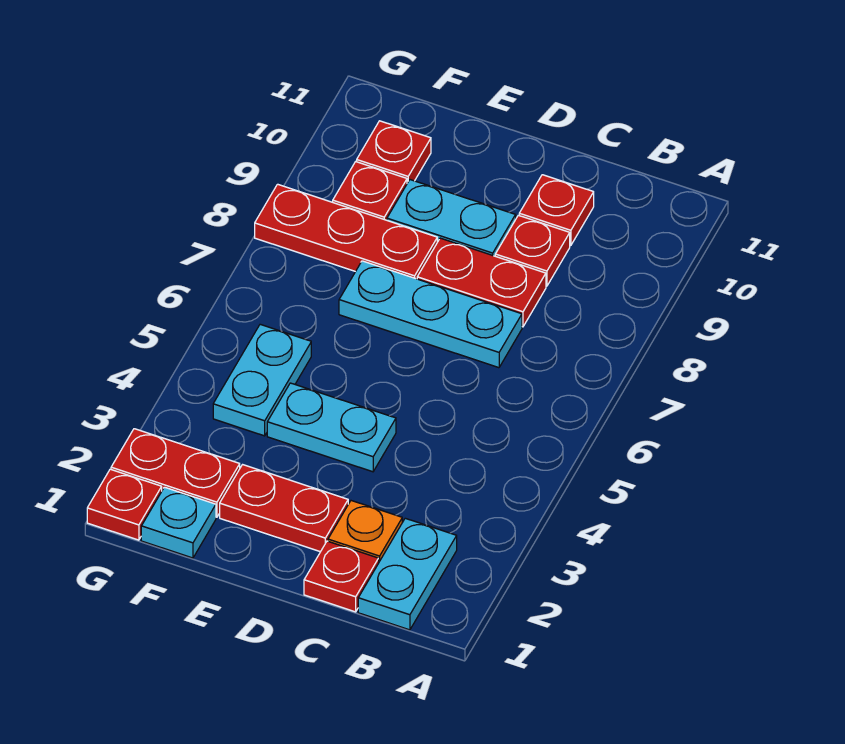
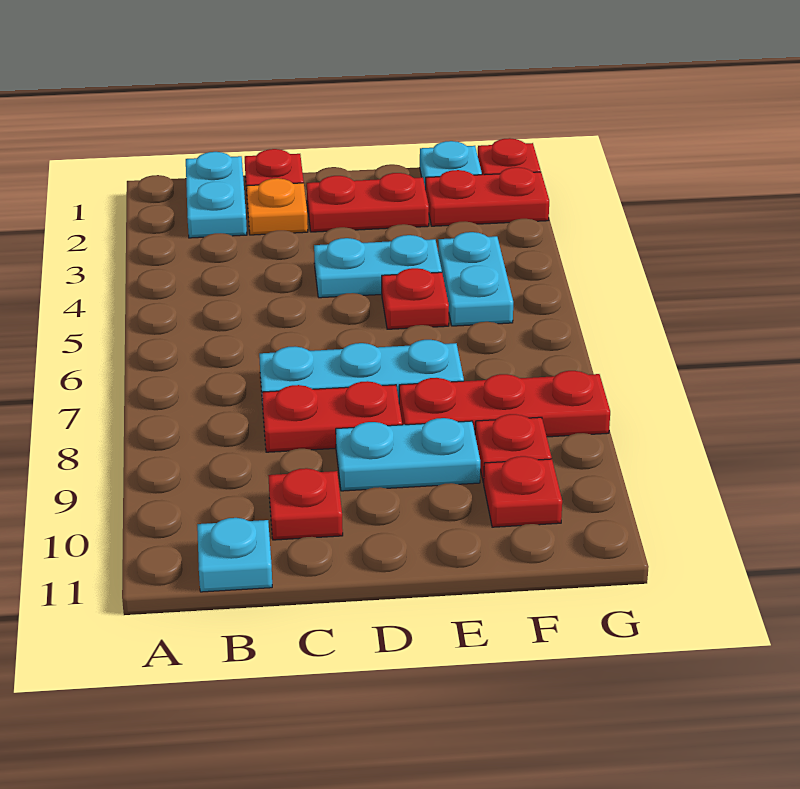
none -> cyan 1x1 plate [197,518,272,592]
red 1x1 plate [495,215,570,286] -> red 1x1 plate moved to [382,268,449,329]

